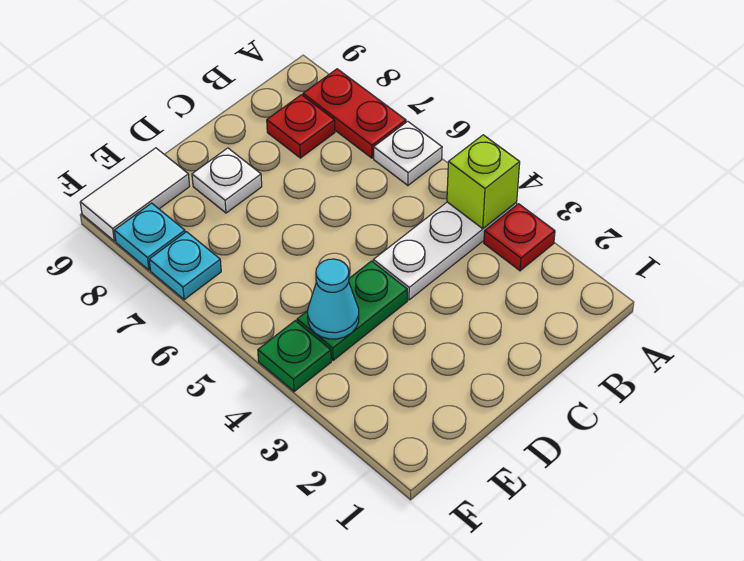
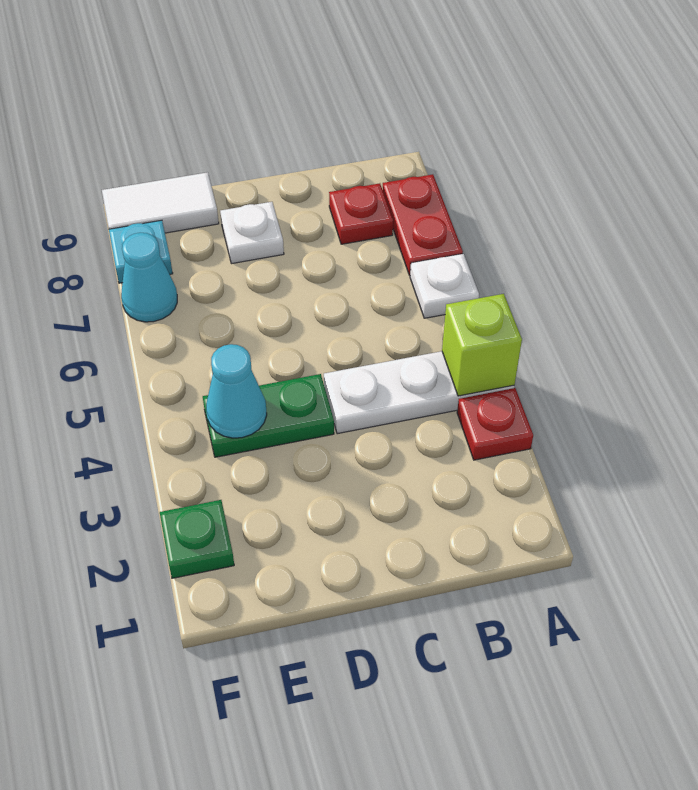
green 1x1 plate [258,321,331,392] -> green 1x1 plate moved to [160,500,234,578]
cyan 1x1 plate [149,232,221,299] -> cyan 1x1 cone [121,233,177,322]

